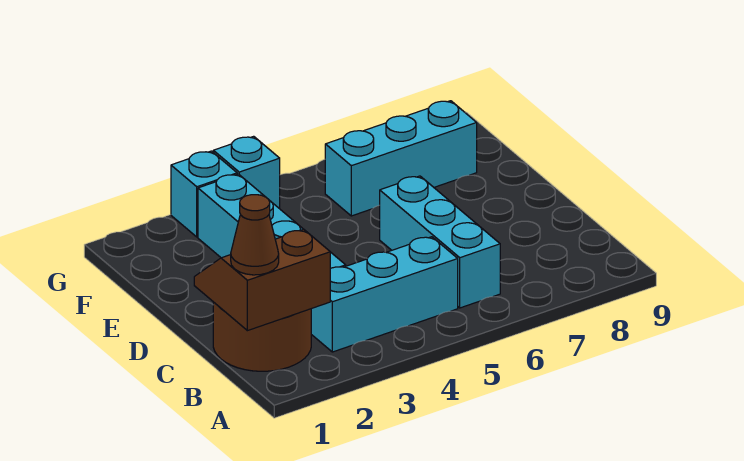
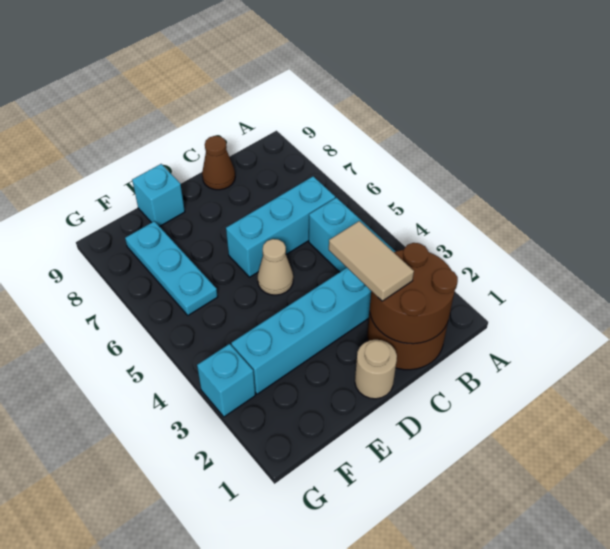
brown 2x2 slope [194,229,330,331] -> brown 2x2 round brick [370,243,458,344]
brown 1x1 cone [231,195,279,275] -> brown 1x1 cone moved to [202,136,235,190]
none -> tan 1x2 tile [329,221,414,301]
none -> tan 1x1 round brick [355,340,397,399]
none -> tan 1x1 cone [257,239,293,295]
cyan 1x3 brick [325,101,477,216] -> cyan 1x3 plate [125,221,218,315]
cyan 1x1 brick [213,136,280,209] -> cyan 1x1 brick moved to [132,164,185,227]

